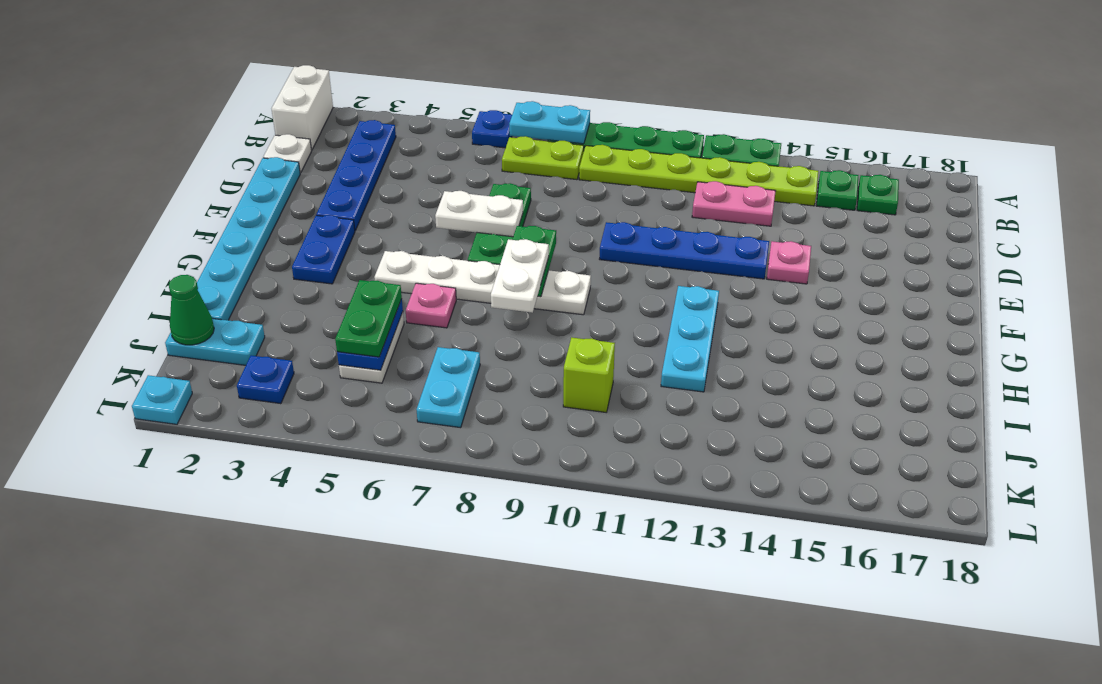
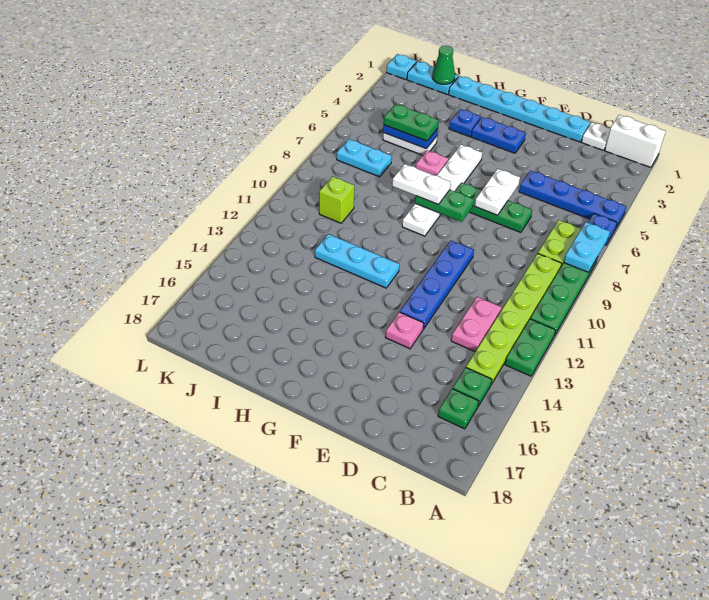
blue 1x4 plate [316,120,396,230] -> blue 1x4 plate moved to [519,170,626,227]
cyan 1x2 plate [165,318,265,365] -> cyan 1x2 plate turned to [407,61,458,95]
blue 1x1 plate [237,355,294,404] -> blue 1x1 plate moved to [449,109,481,137]

